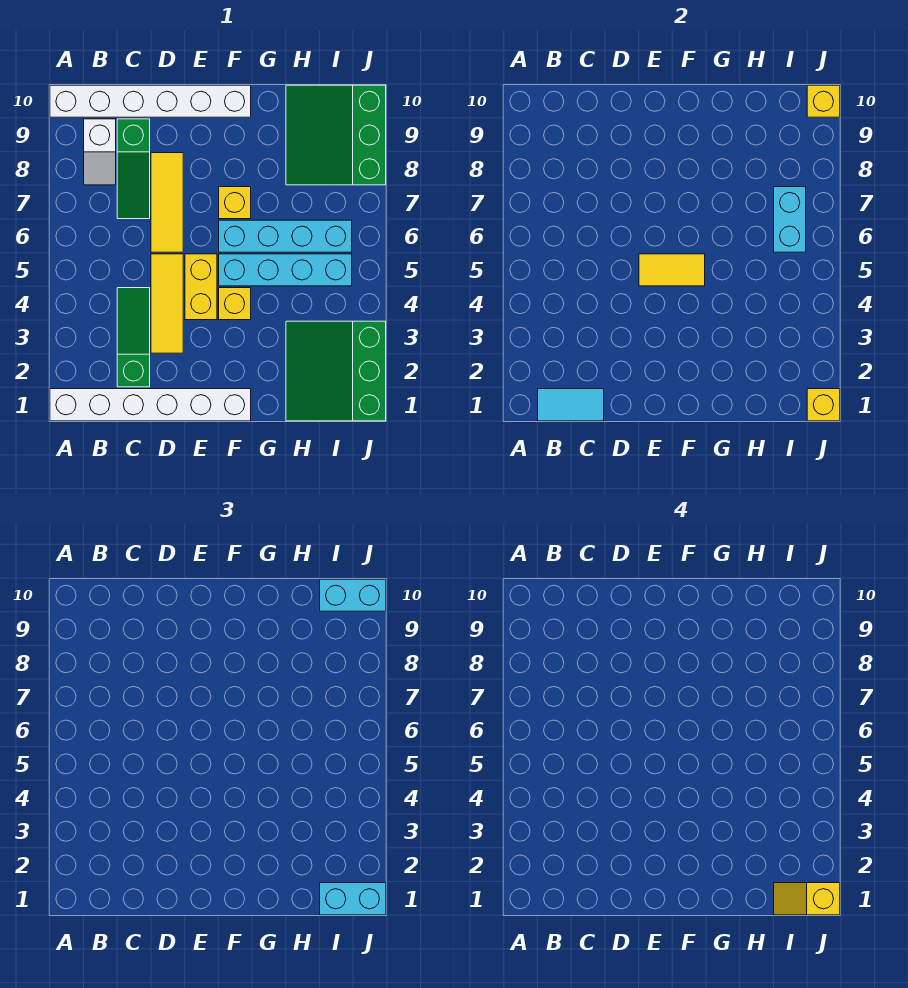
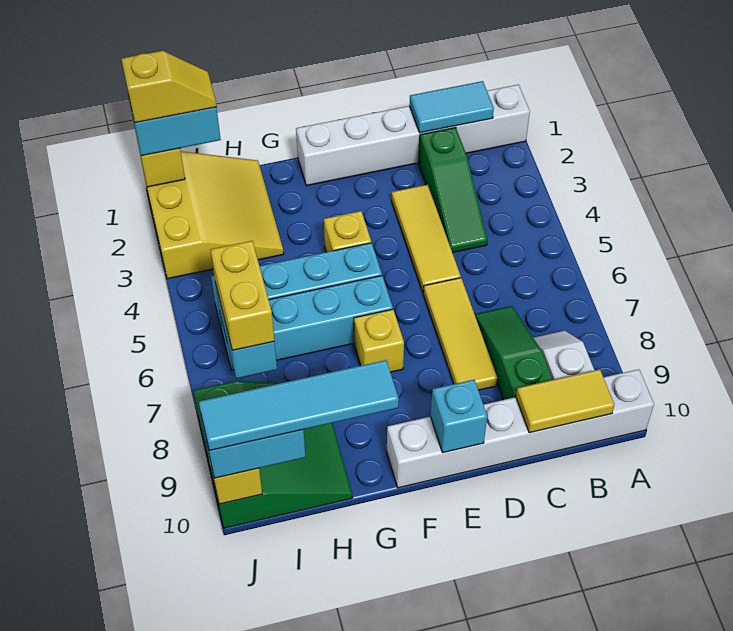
yellow 1x2 brick [185,254,217,320] -> yellow 1x2 brick moved to [211,241,274,350]
yellow 1x2 tile [639,254,705,286] -> yellow 1x2 tile moved to [516,369,614,433]
none -> cyan 1x1 brick [430,380,487,453]
none -> cyan 1x4 tile [199,360,399,451]
green 3x3 slope [286,321,386,421] -> yellow 3x3 slope [142,151,284,279]

